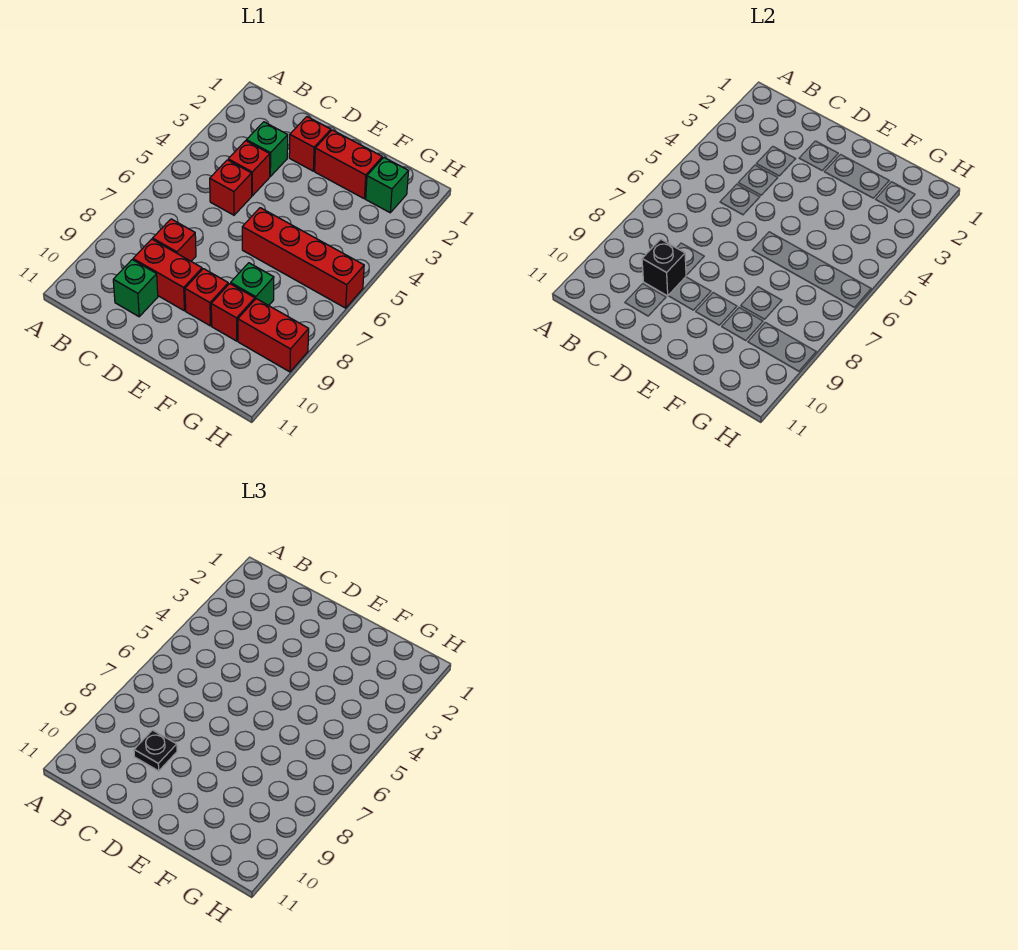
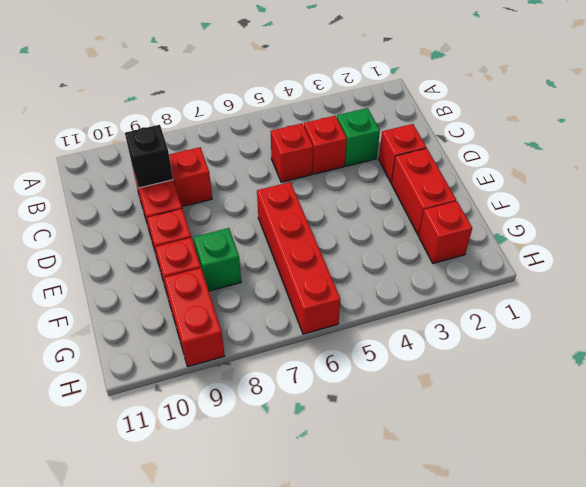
black 1x1 plate [134,730,177,771] -> none
green 1x1 brick [113,260,158,317] -> none
green 1x1 brick [366,158,409,213] -> red 1x1 brick [419,201,472,263]

